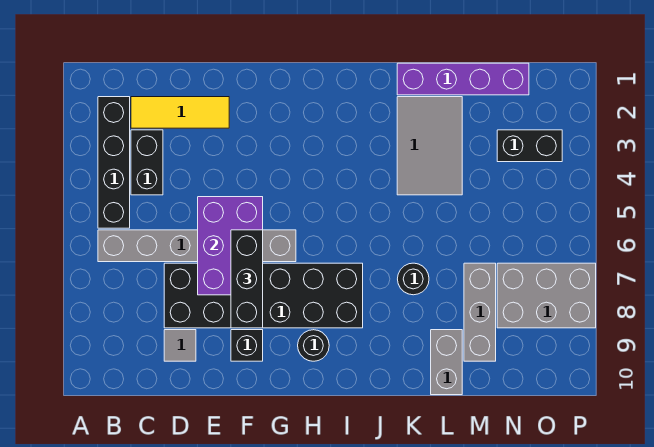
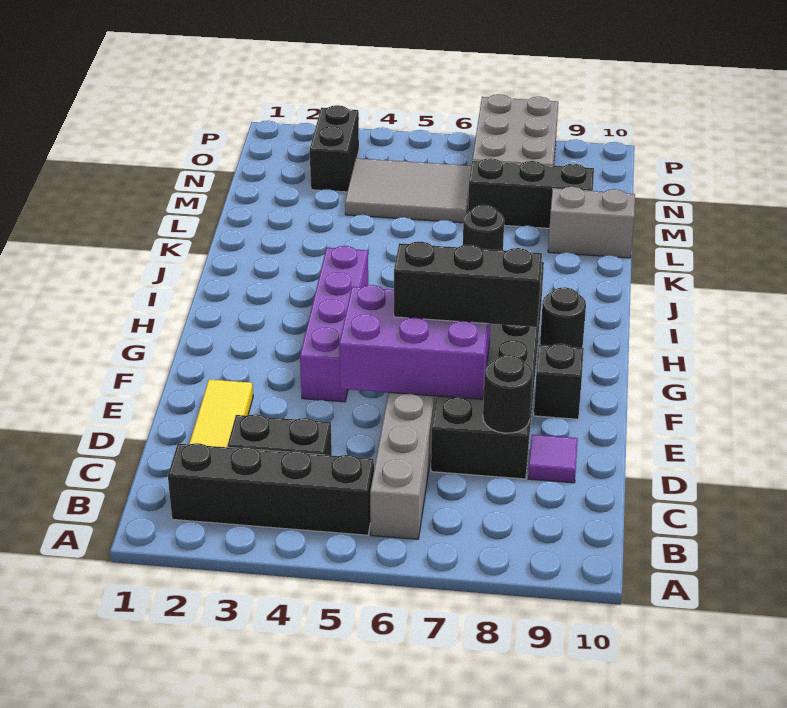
none -> black 1x1 round brick [483,355,532,433]
grey 1x1 tile [164,330,196,361] -> purple 1x1 tile [528,435,578,483]
purple 1x4 brick [397,63,529,95] -> purple 1x4 brick moved to [300,246,368,402]
grey 2x3 tile [397,97,462,195] -> grey 2x3 tile moved to [345,158,471,223]
grey 1x3 brick [464,263,496,361] -> black 1x3 brick [468,158,594,228]

